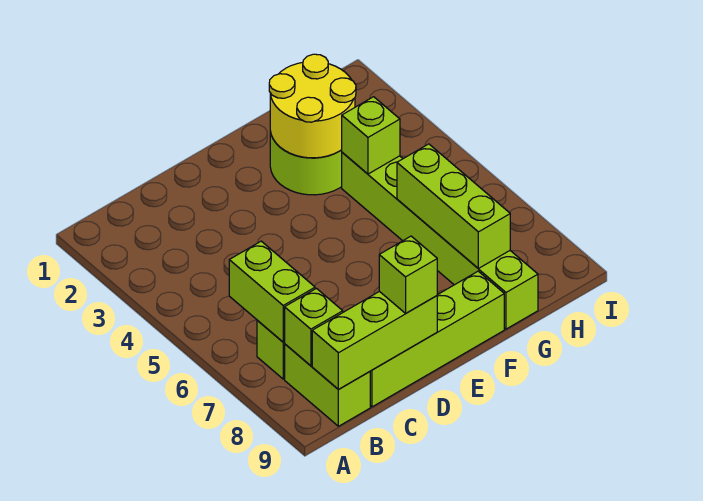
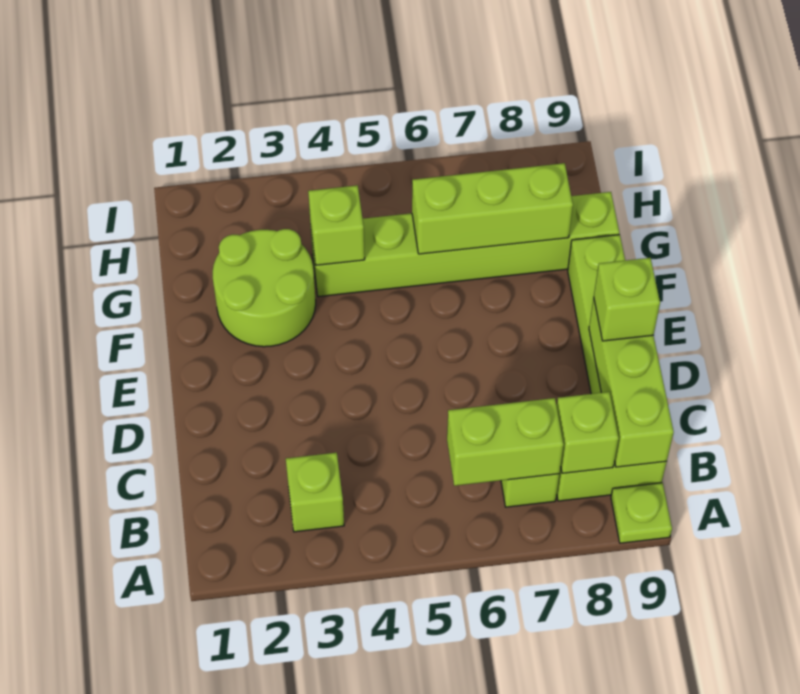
none -> lime 1x1 plate [611,483,672,543]
none -> lime 1x1 brick [286,453,344,532]
yellow 2x2 round brick [269,54,356,158] -> none

